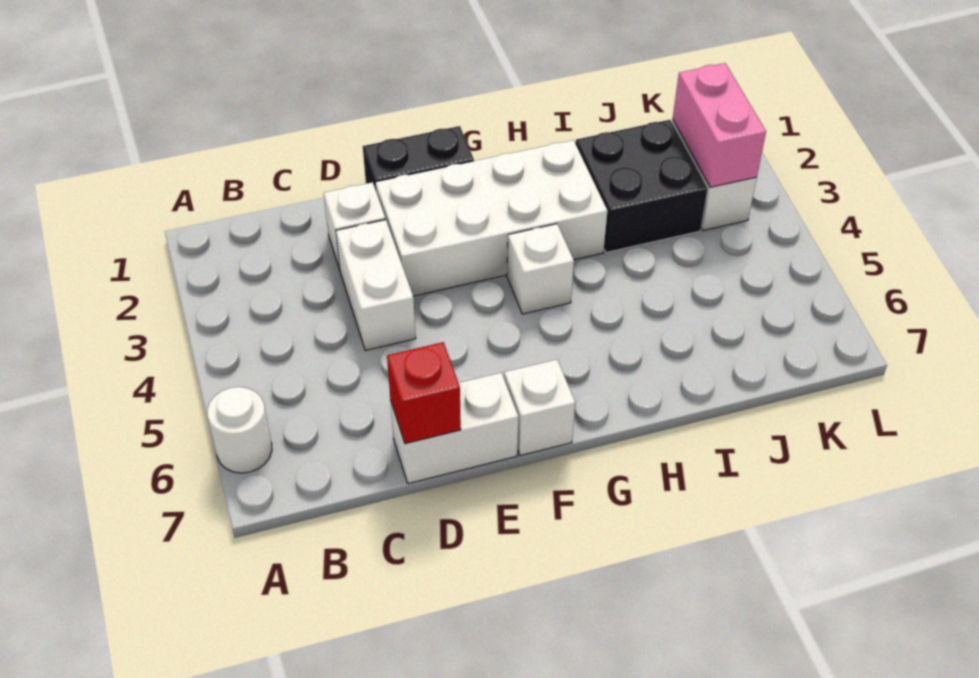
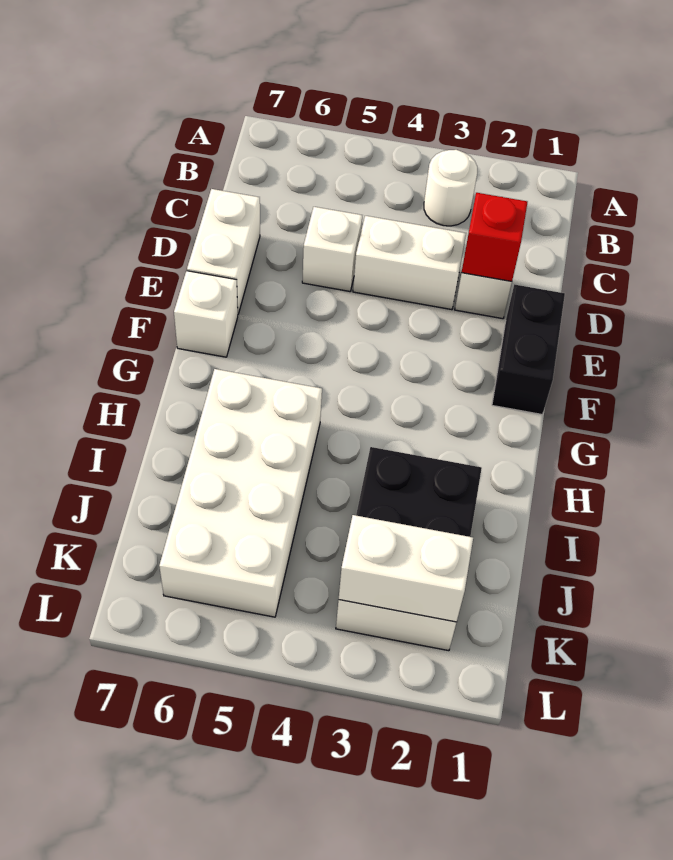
white 1x1 round brick [207,387,272,473] -> white 1x1 round brick moved to [424,150,477,226]
red 1x1 brick [387,342,461,444] -> red 1x1 brick moved to [462,193,527,281]
white 2x4 brick [375,140,607,296] -> white 2x4 brick moved to [159,369,322,617]
white 1x1 brick [507,224,574,314] -> white 1x1 brick moved to [302,207,362,291]
pink 1x2 brick [673,63,766,187] -> white 1x2 brick [339,515,473,622]

